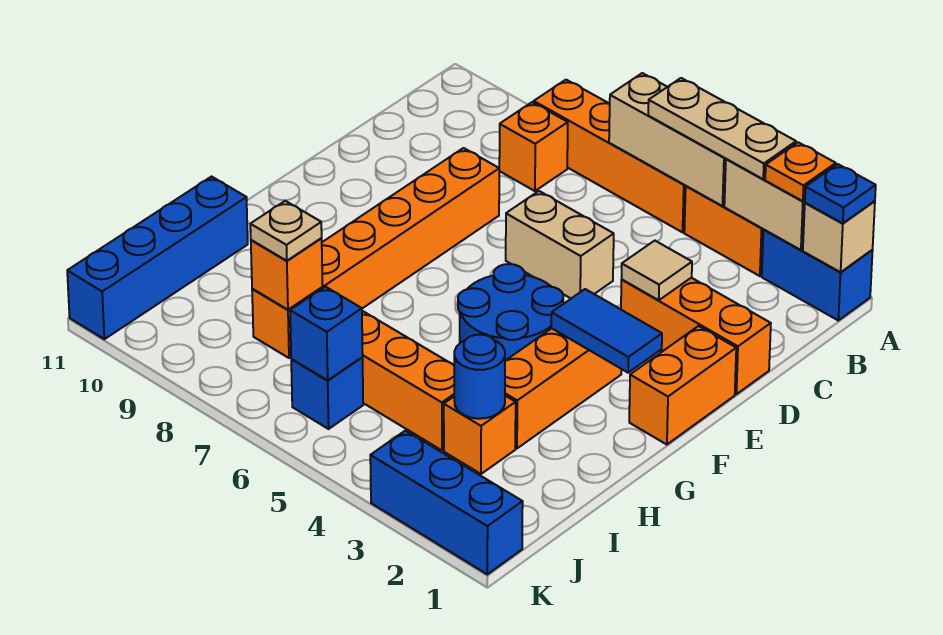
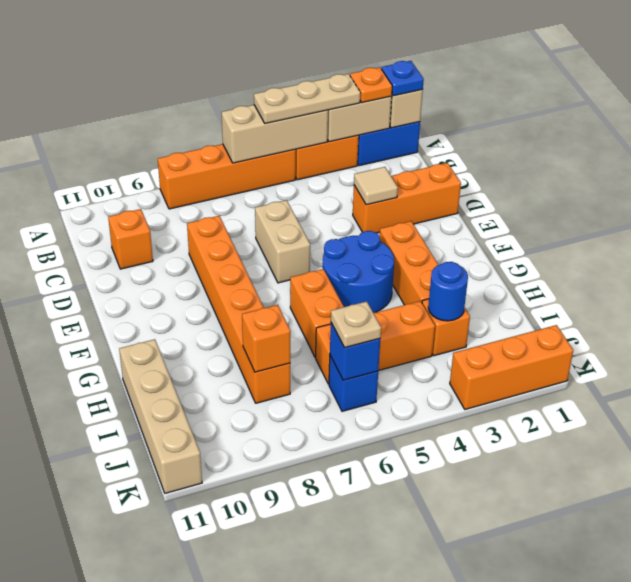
orange 1x1 brick [499,102,568,191] -> orange 1x1 brick moved to [108,209,153,269]
tan 1x2 brick [506,191,614,298] -> tan 1x2 brick turned to [255,200,310,283]
orange 1x2 brick [629,326,736,445] -> orange 1x2 brick moved to [290,269,344,357]
blue 1x2 tile [551,289,662,373] -> none
blue 1x4 brick [67,177,248,339] -> tan 1x4 brick [119,339,202,493]
tan 1x1 plate [250,201,322,261] -> tan 1x1 plate moved to [331,301,381,348]
blue 1x3 brick [370,431,523,574] -> orange 1x3 brick [450,325,573,409]

